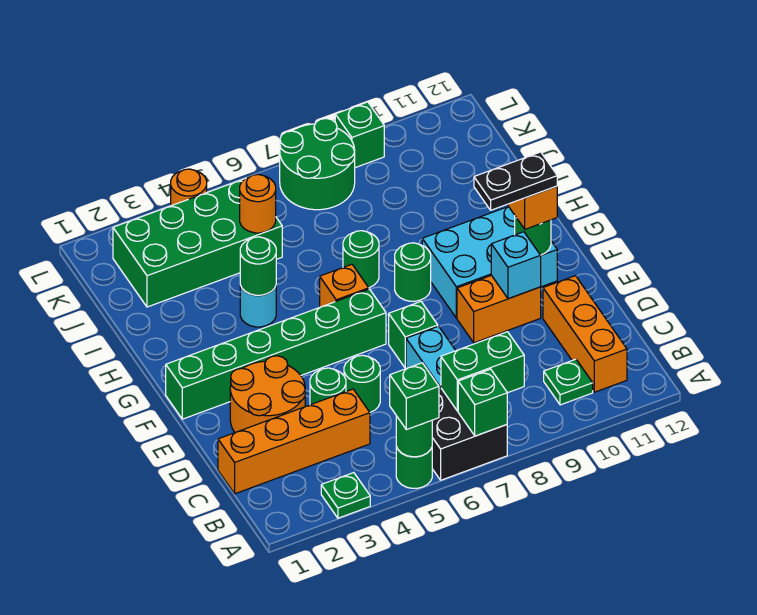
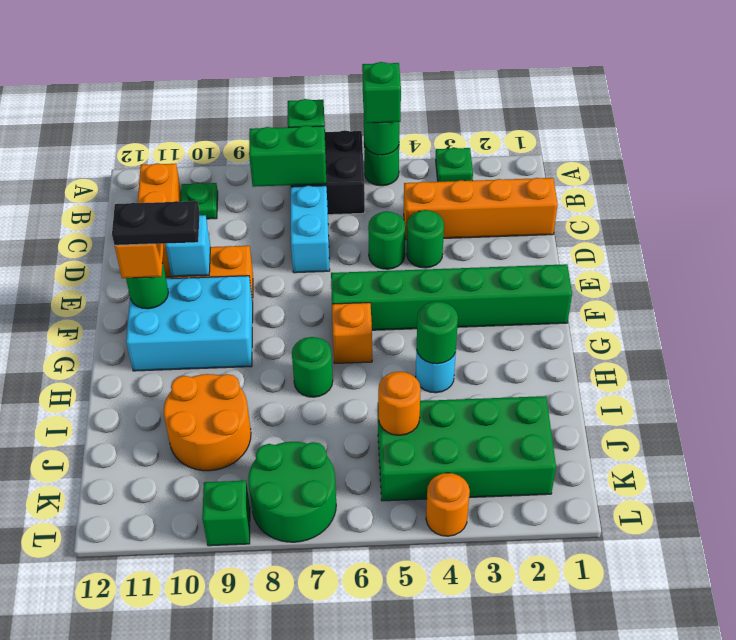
orange 2x2 round brick [230,356,305,432] -> orange 2x2 round brick moved to [164,374,251,471]
green 1x1 brick [389,302,438,368] -> none
green 1x1 round brick [395,243,431,301] -> none

